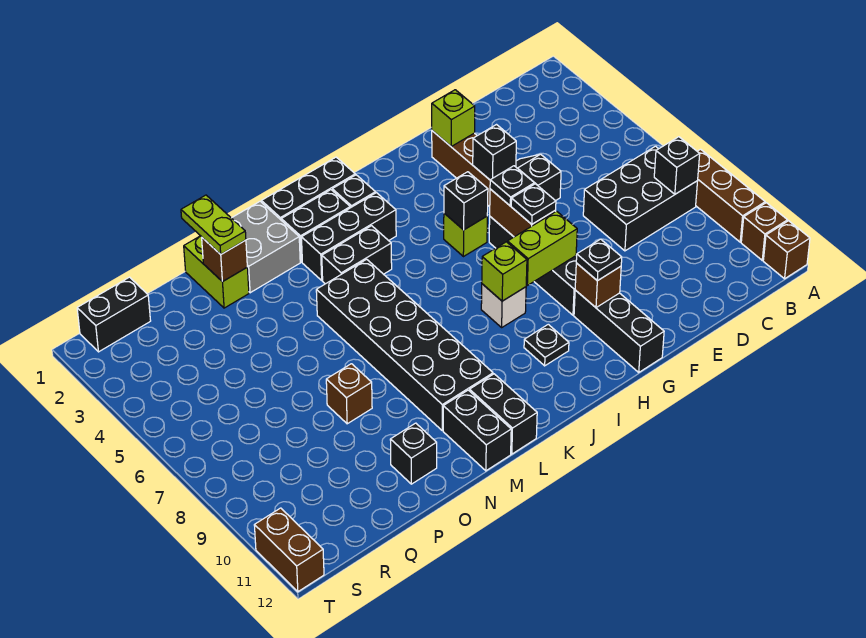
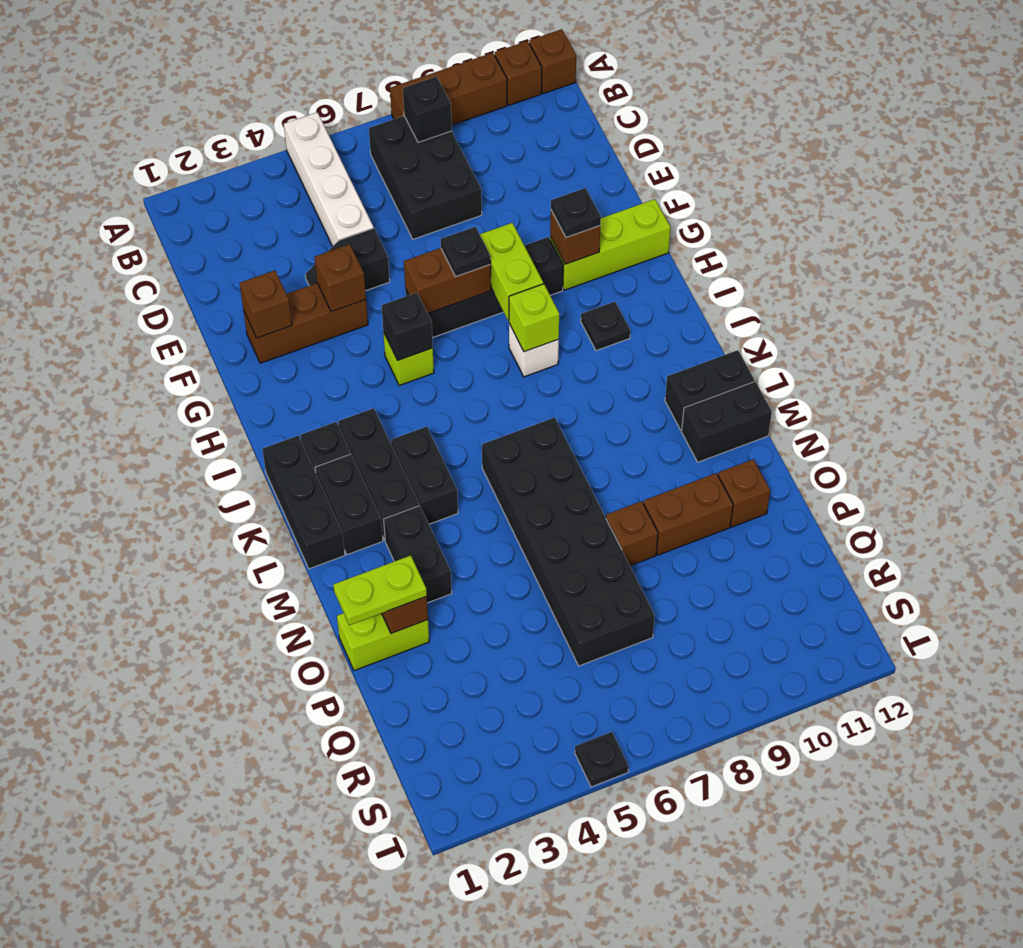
none -> white 1x4 brick [284,112,374,246]
lime 1x1 brick [432,90,475,146] -> brown 1x1 brick [240,270,292,338]
black 1x1 brick [473,125,516,180] -> brown 1x1 brick [315,244,366,312]
black 1x1 plate [490,166,534,206] -> black 1x1 plate moved to [575,732,629,787]
black 1x3 brick [574,290,664,372] -> lime 1x3 brick [550,199,671,290]
black 2x6 brick [316,259,493,430] -> black 2x6 brick turned to [482,417,655,666]
grey 2x2 brick [232,201,300,293] -> none
black 1x1 brick [390,423,437,484] -> brown 1x1 brick [718,459,770,527]
black 1x2 brick [77,277,151,352] -> black 1x2 brick moved to [384,506,452,603]
brown 1x2 brick [254,508,324,592] -> brown 1x2 brick moved to [643,473,733,555]

